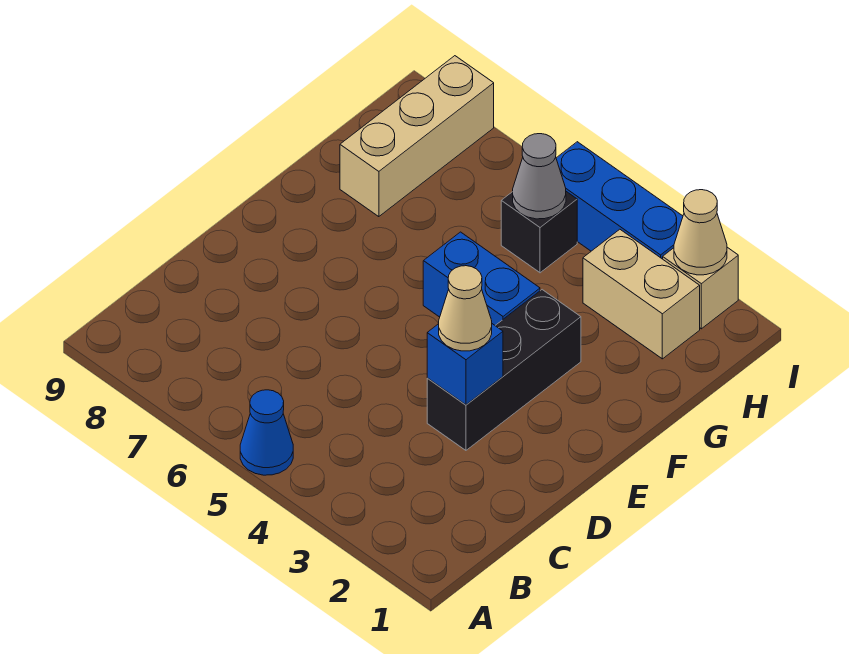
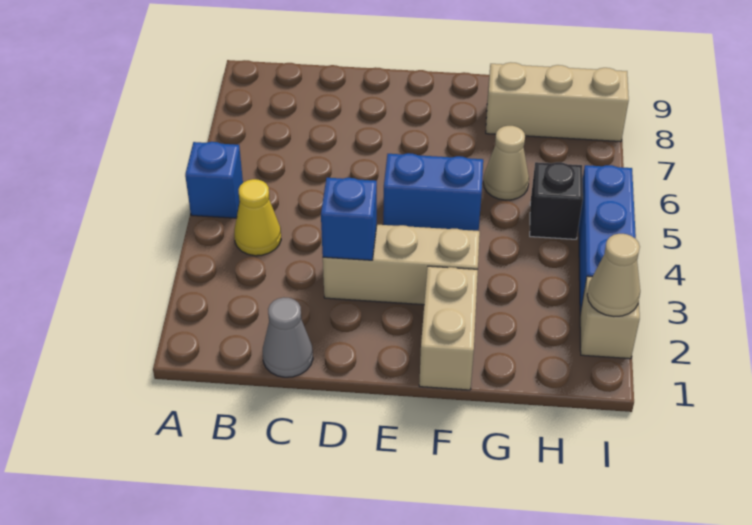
blue 1x1 cone [240,390,293,475] -> blue 1x1 brick [185,142,243,218]
none -> yellow 1x1 cone [234,179,281,256]
black 1x3 brick [427,290,581,450] -> tan 1x3 brick [323,225,480,305]
tan 1x1 cone [439,266,492,351] -> tan 1x1 cone moved to [483,126,529,200]
blue 1x2 brick [423,232,540,325] -> blue 1x2 brick turned to [383,153,483,231]
tan 1x2 brick [583,229,700,359] -> tan 1x2 brick moved to [419,266,478,390]
grey 1x1 cone [513,134,566,219] -> grey 1x1 cone moved to [263,297,313,377]

